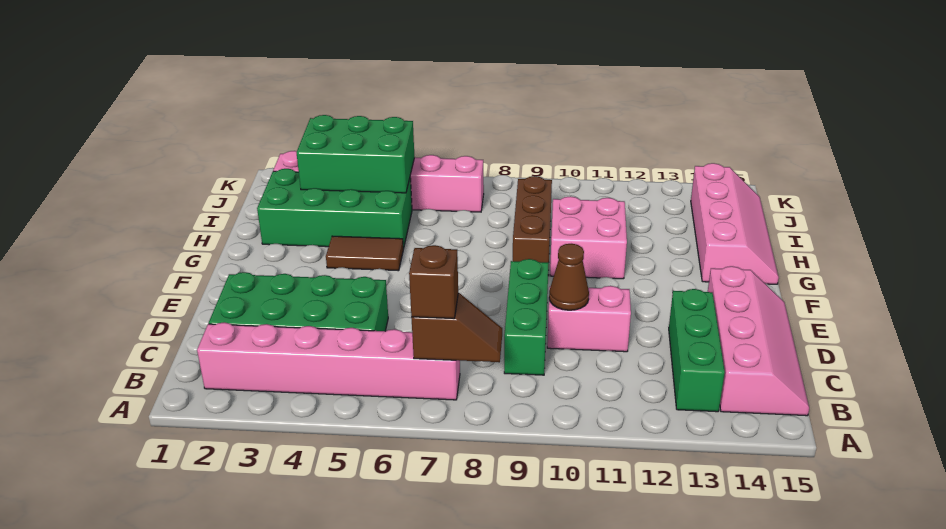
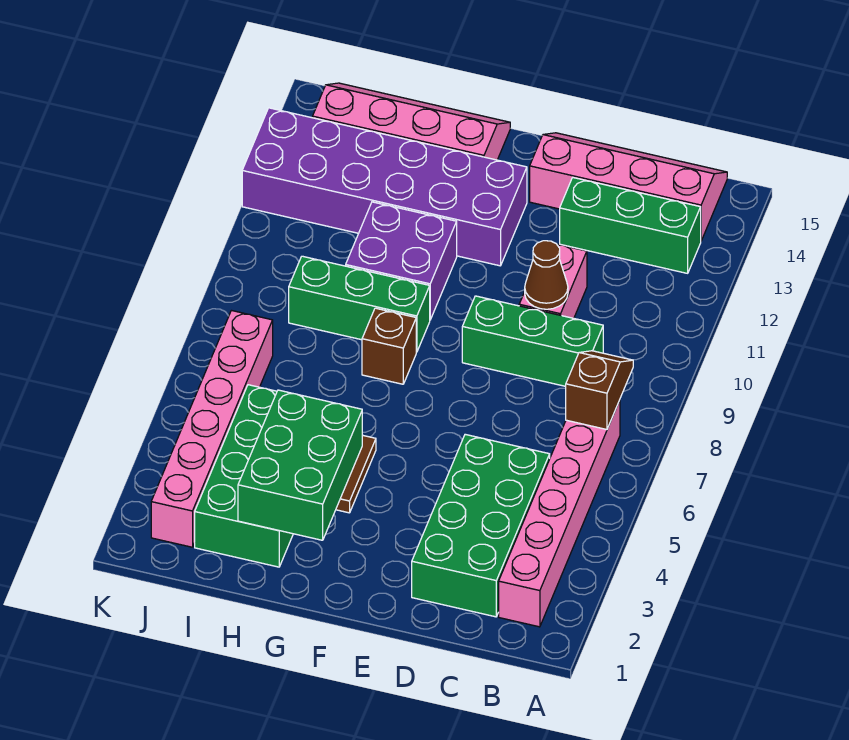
brown 1x1 brick [409,245,458,319] -> brown 1x1 brick moved to [362,308,416,384]
none -> purple 2x6 brick [242,108,527,266]
brown 1x3 brick [513,176,552,269] -> green 1x3 brick [289,256,430,352]
pink 2x2 brick [550,196,627,279] -> purple 2x2 brick [346,202,457,320]
green 2x3 brick [296,115,415,193] -> green 2x3 brick moved to [238,390,362,540]

